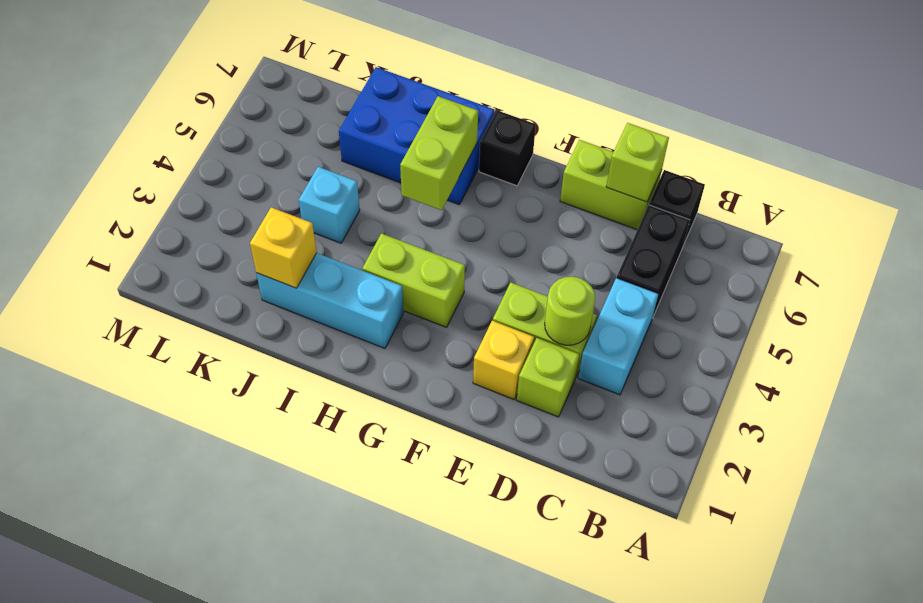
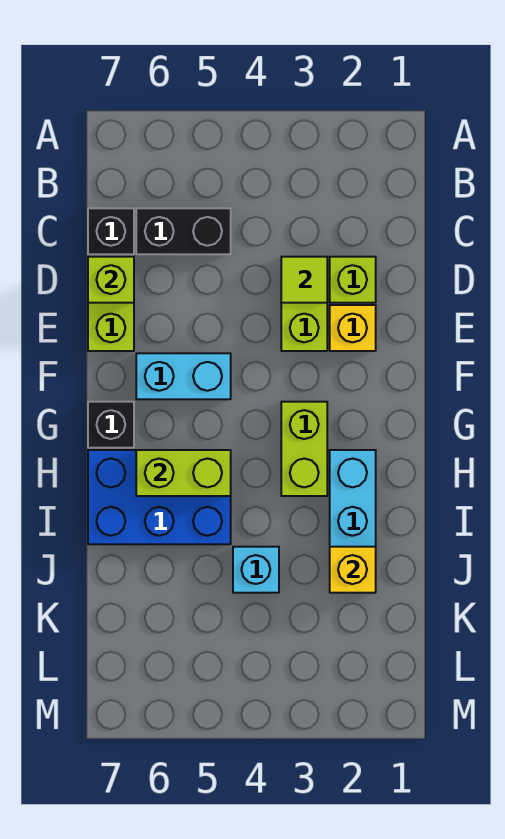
cyan 1x2 brick [578,278,658,395] -> cyan 1x2 brick moved to [136,353,231,399]
lime 1x1 round brick [545,277,595,345] -> lime 1x1 tile [281,257,327,303]
blue 2x3 brick [339,67,495,205] -> blue 2x3 brick turned to [88,450,231,544]

